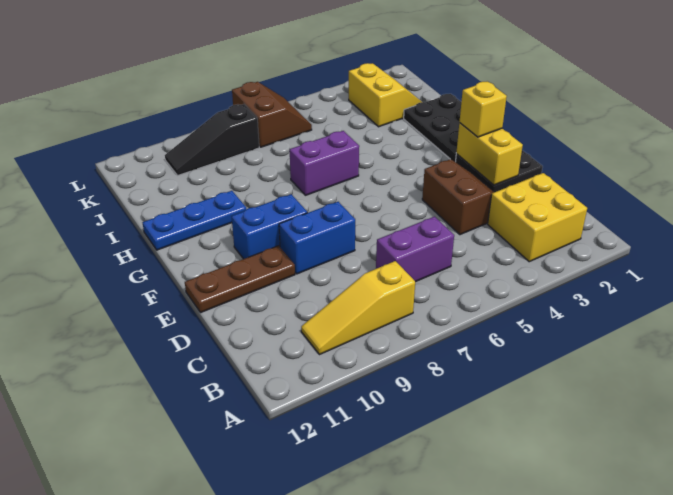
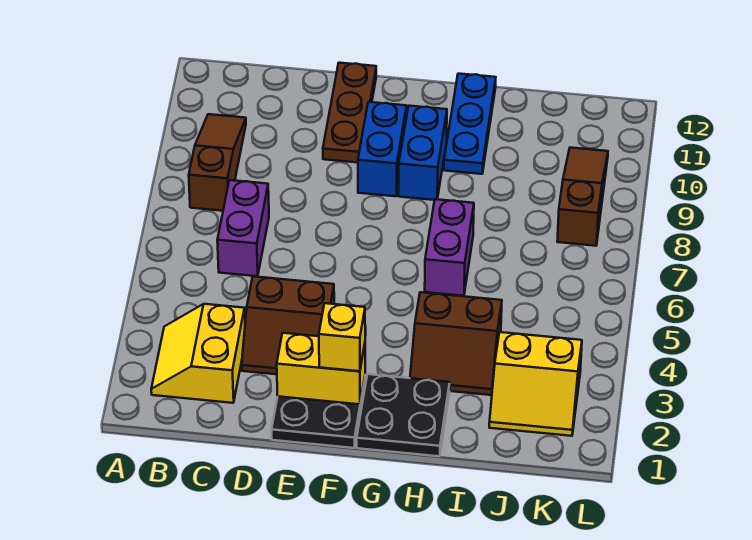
yellow 2x2 brick [488,173,587,262] -> yellow 2x2 slope [151,304,245,403]
yellow 1x3 slope [301,261,415,355] -> brown 1x3 slope [189,114,246,211]
blue 1x2 brick [279,202,355,274] -> blue 1x2 brick moved to [399,106,447,200]
black 2x3 plate [404,94,461,162] -> black 2x2 plate [357,374,450,456]
brown 2x2 slope [232,82,312,147] -> brown 2x2 slope moved to [410,292,502,395]
black 1x3 slope [165,104,259,176] -> brown 1x3 slope [557,148,608,246]

